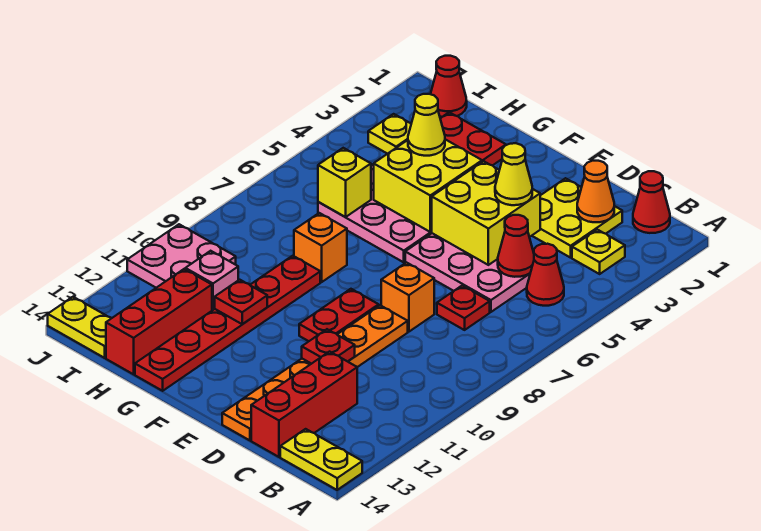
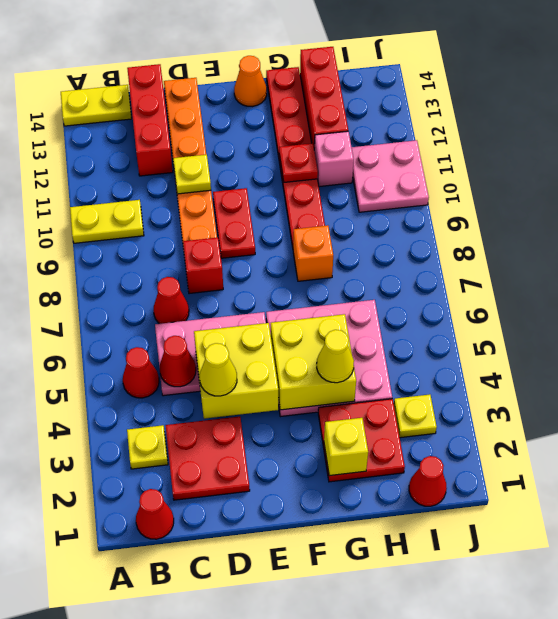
yellow 2x2 plate [532,178,622,258] -> red 2x2 plate [166,416,250,500]
orange 1x1 cone [577,161,614,222] -> orange 1x1 cone moved to [234,56,267,107]
red 1x1 plate [437,286,490,330] -> red 1x1 cone [154,277,189,324]
orange 1x1 brick [381,263,434,332] -> red 1x1 brick [183,237,223,294]
red 1x1 plate [302,329,355,364] -> yellow 1x1 plate [173,154,211,194]
yellow 1x1 brick [318,148,371,217] -> yellow 1x1 brick moved to [324,418,368,476]
yellow 1x2 plate [48,297,111,358] -> yellow 1x2 plate moved to [70,200,144,243]

